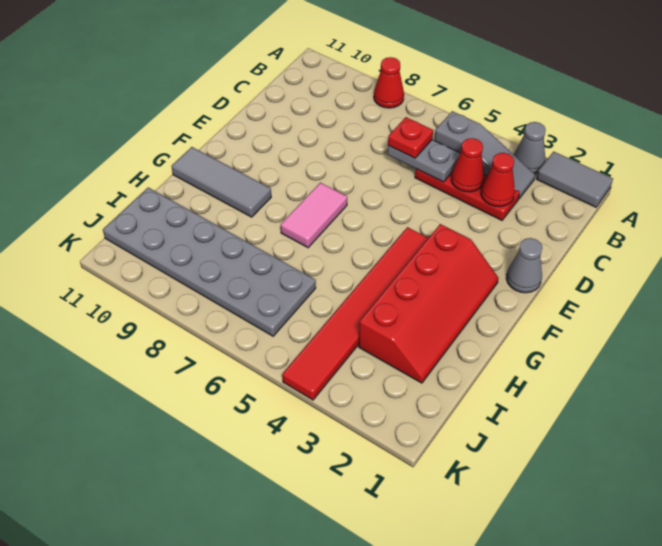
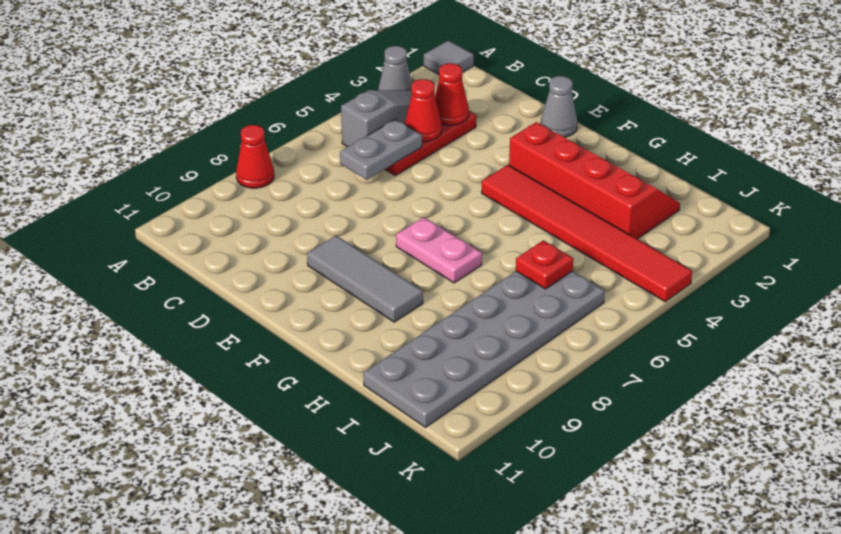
grey 1x2 tile [537,152,613,207] -> grey 1x1 tile [424,40,474,74]
red 1x1 plate [388,117,433,158] -> red 1x1 plate moved to [516,240,573,289]
pink 1x2 tile [281,183,347,248] -> pink 1x2 plate [396,217,482,283]
grey 1x3 tile [172,147,271,217] -> grey 1x3 tile turned to [307,236,423,322]

